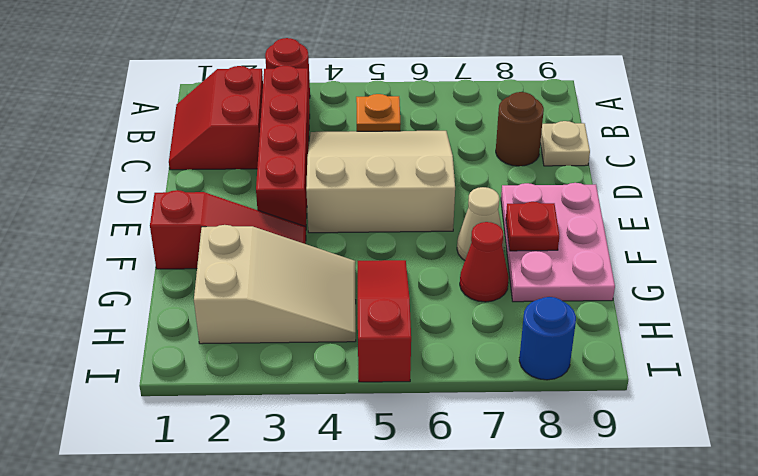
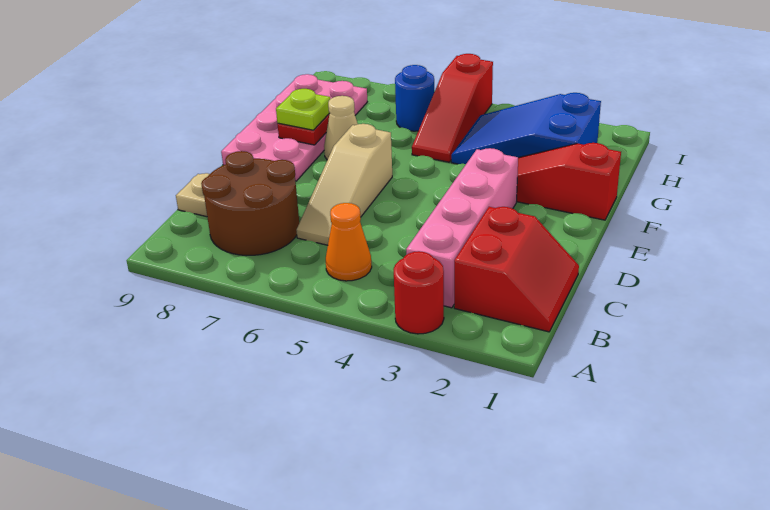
red 1x4 brick [256,66,310,227] -> pink 1x4 brick [406,148,518,308]
orange 1x1 plate [356,94,401,131] -> orange 1x1 cone [326,203,372,281]
tan 3x3 slope [306,131,455,233] -> tan 1x3 slope [296,124,392,245]
brown 1x1 round brick [496,92,544,166] -> brown 2x2 round brick [201,151,299,256]
pink 2x3 plate [501,183,615,302] -> pink 2x4 plate [221,74,367,181]
none -> lime 1x1 plate [276,89,330,130]
tan 2x3 slope [194,225,356,344] -> blue 2x3 slope [451,93,601,164]
red 1x1 cone [460,222,509,302] -> none
blue 1x1 round brick [519,297,576,380] -> blue 1x1 round brick moved to [395,65,434,131]

